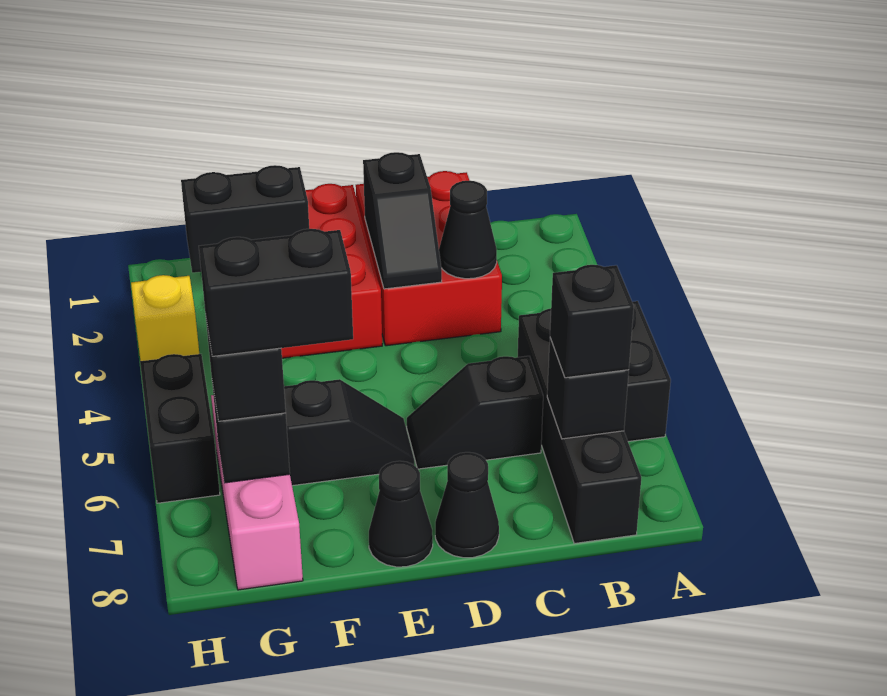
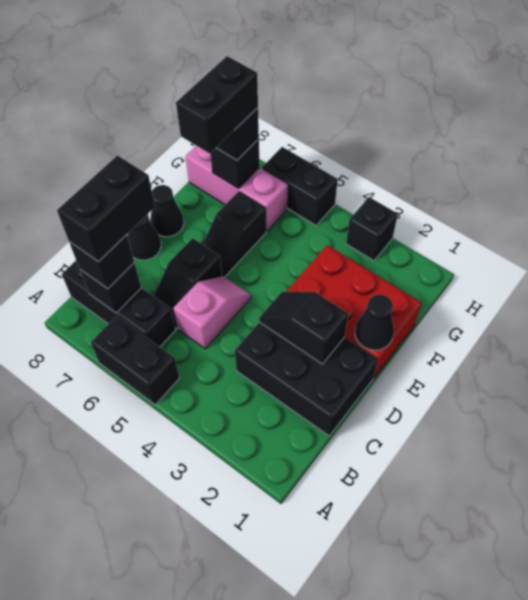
black 1x4 brick [518,309,641,543] -> black 1x3 brick [62,261,175,347]
red 2x3 brick [356,171,502,346] -> black 2x3 brick [235,322,378,436]
black 1x1 cone [439,181,497,279] -> black 1x1 cone moved to [355,294,394,350]
none -> pink 1x2 slope [173,276,251,349]
black 1x2 slope [407,356,543,469] -> black 1x2 slope turned to [154,238,222,329]
black 1x2 brick [181,165,309,273] -> black 1x2 brick moved to [57,156,155,262]
yellow 1x1 brick [131,275,199,361] -> black 1x1 brick [346,197,398,261]

